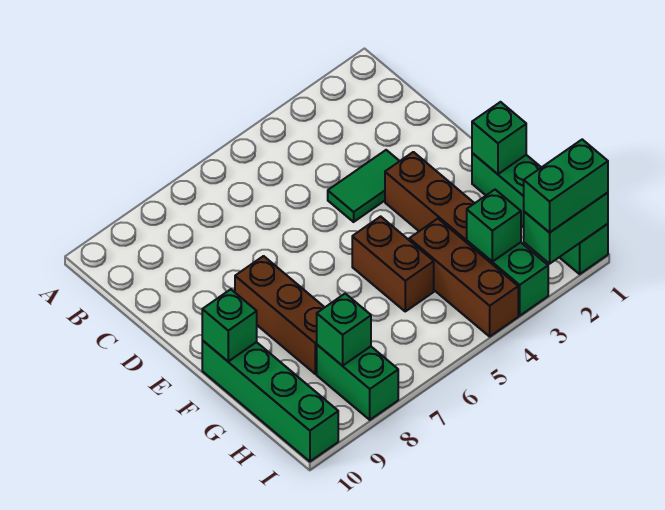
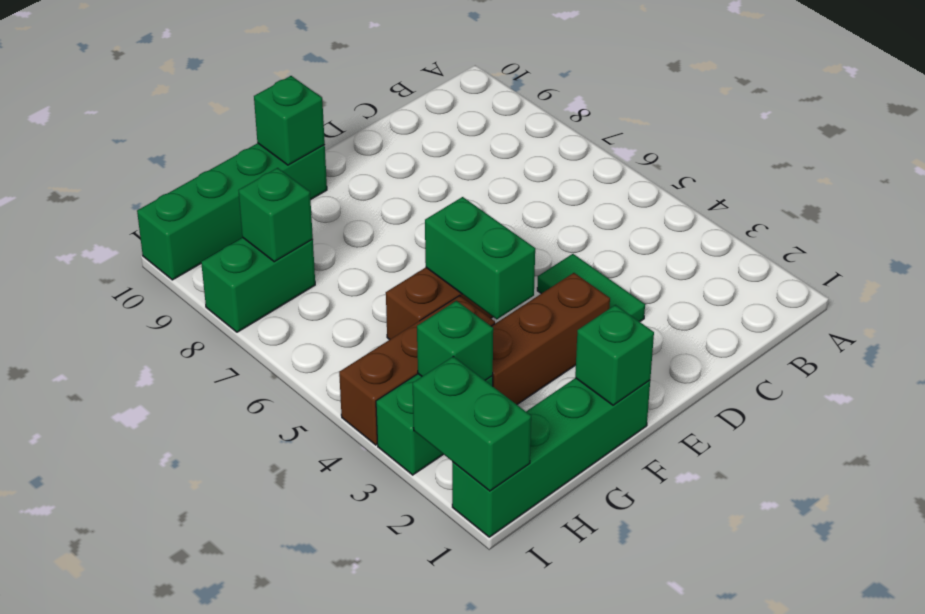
brown 1x3 brick [235,256,325,374] -> none
green 1x2 brick [524,139,608,233] -> green 1x2 brick moved to [425,197,535,319]

